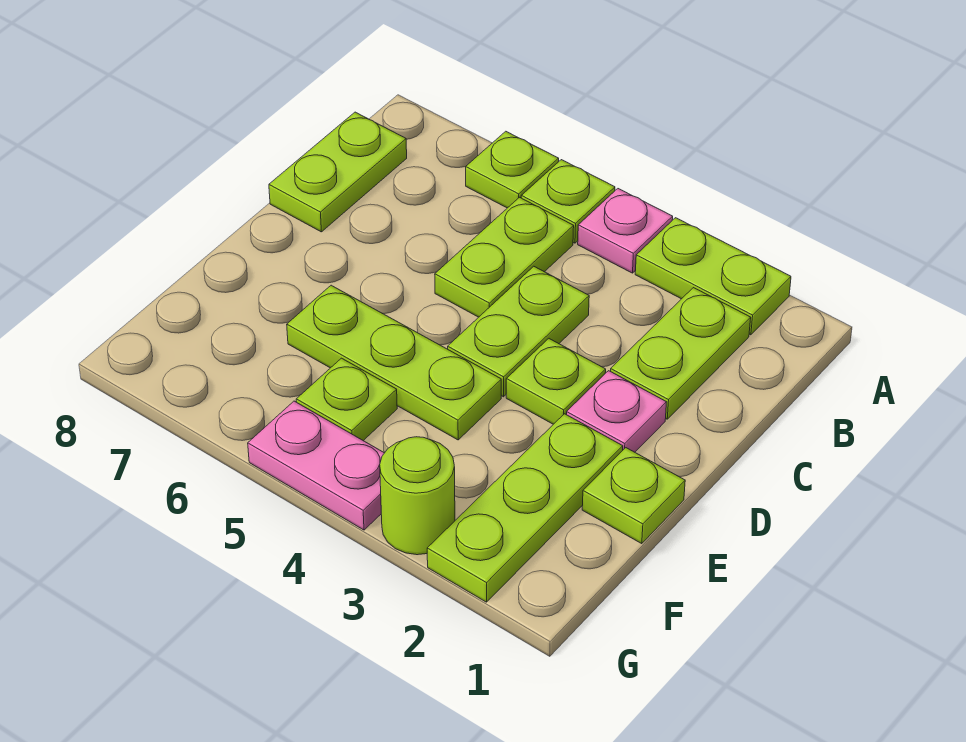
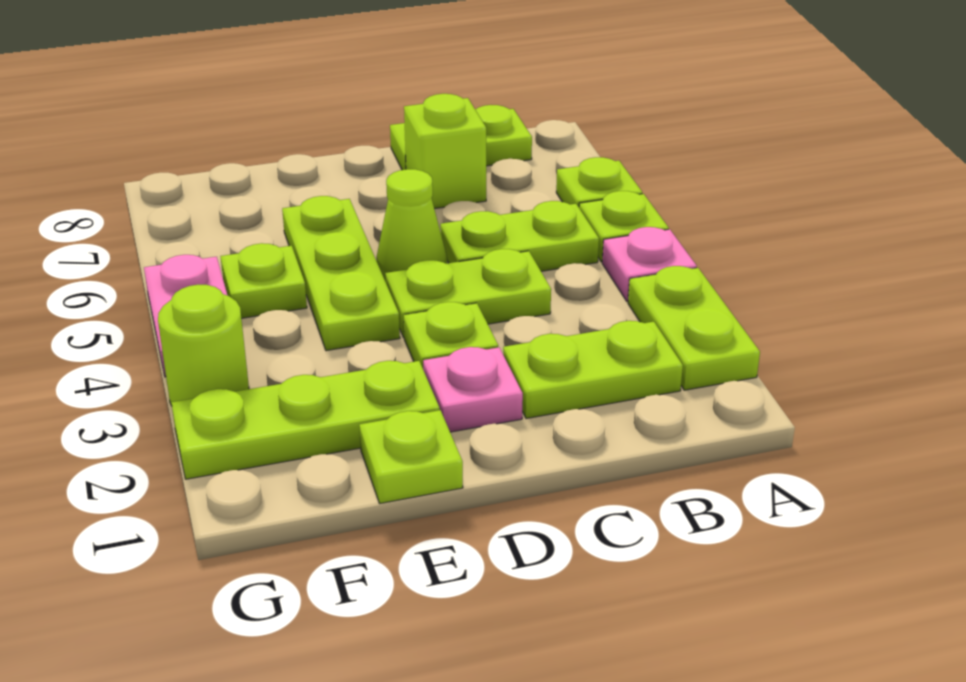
none -> lime 1x1 brick [404,94,486,209]
none -> lime 1x1 cone [376,169,447,282]

